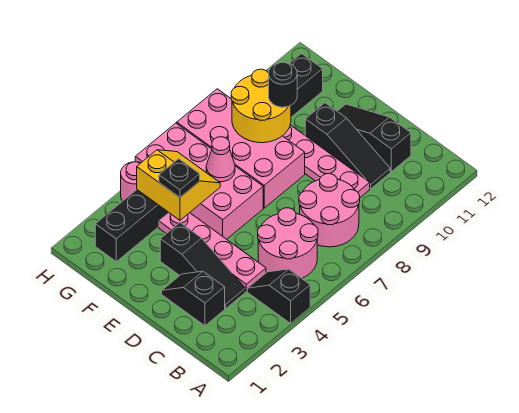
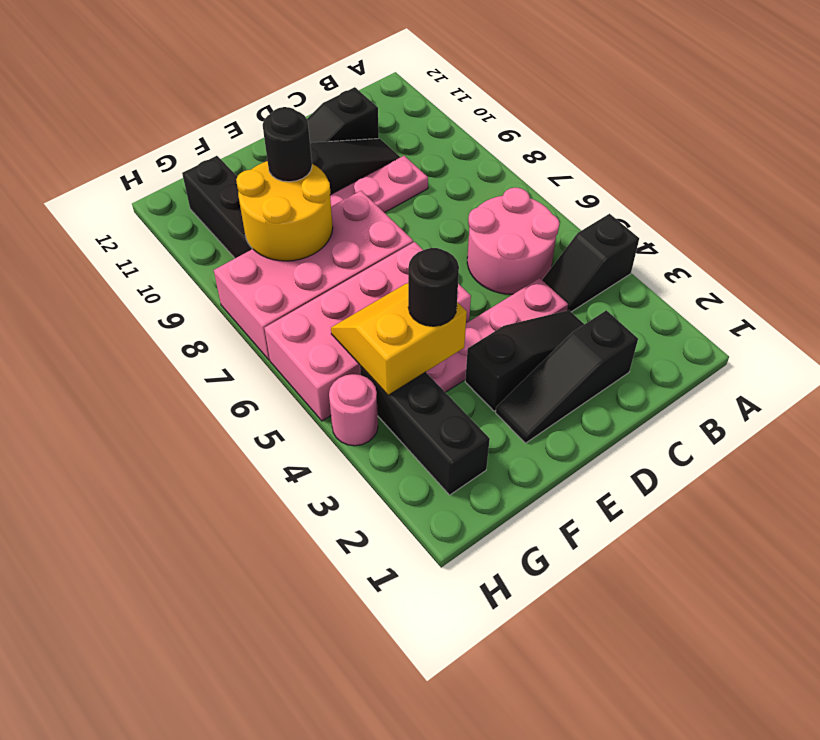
pink 2x2 round brick [299,174,360,247] -> none
black 1x2 slope [162,271,225,326] -> black 1x3 slope [496,310,638,443]
black 1x1 plate [159,159,200,197] -> black 1x1 round brick [408,248,459,326]
pink 1x1 cone [206,137,235,182] -> none

